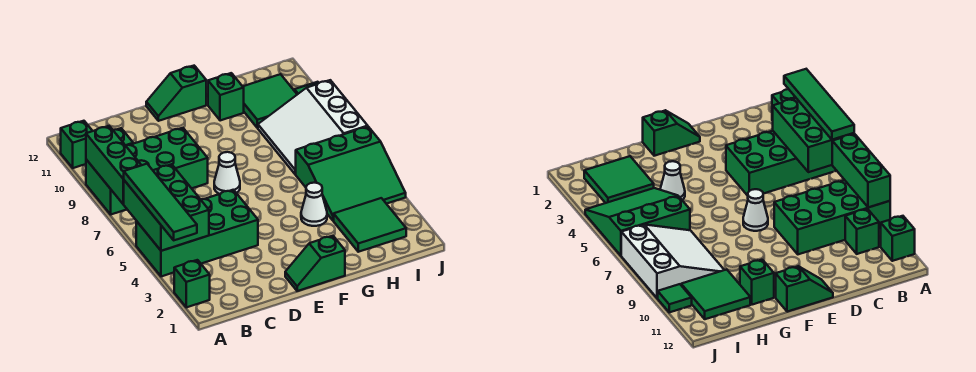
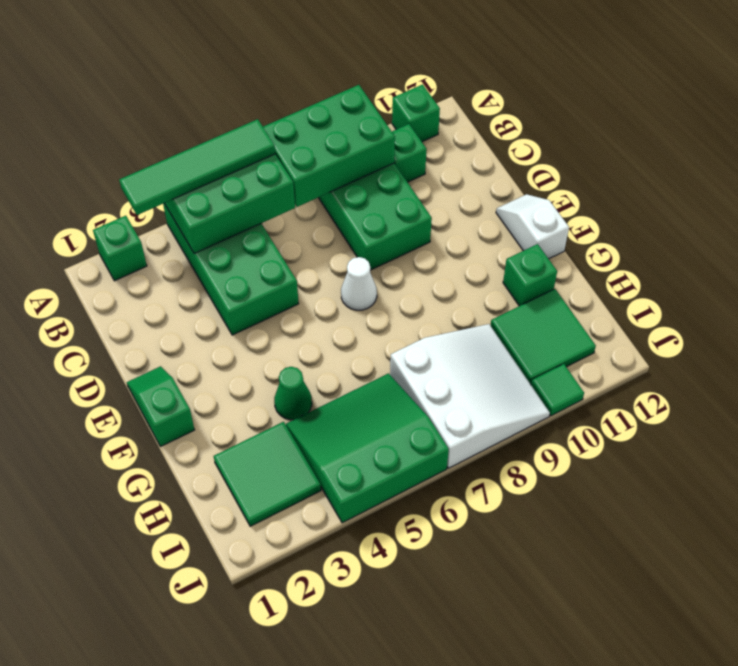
green 1x3 brick [86,126,141,204] -> green 2x3 brick [263,85,395,207]
green 1x2 slope [146,66,207,121] -> white 1x2 slope [496,194,569,259]
white 1x1 cone [301,183,327,226] -> green 1x1 cone [274,367,312,420]
green 3x3 slope [296,127,406,221] -> green 3x3 slope turned to [286,373,449,523]
white 3x3 slope [258,80,368,174] -> white 3x3 slope turned to [390,324,550,468]

